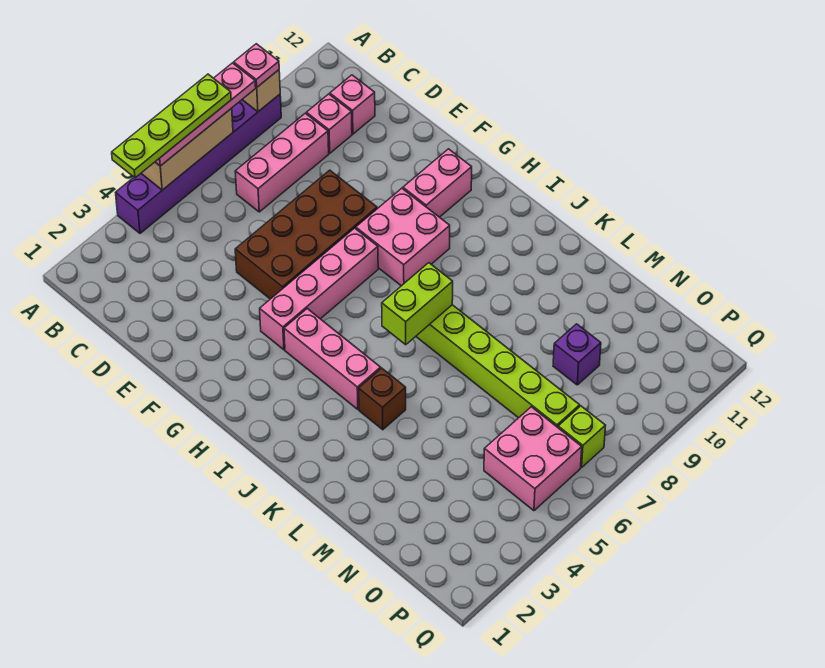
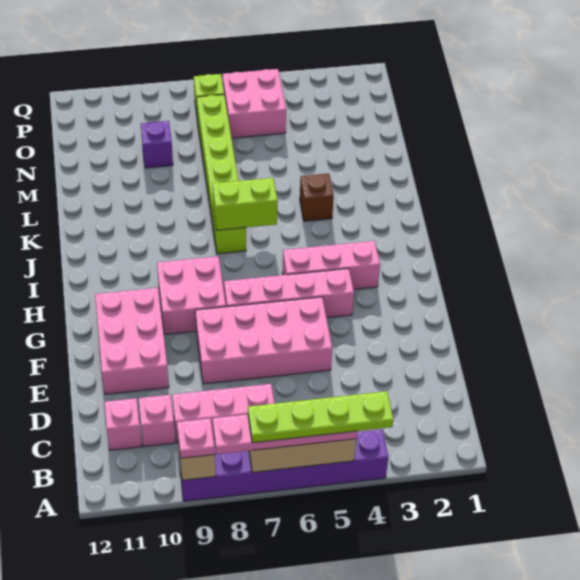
brown 2x4 brick [235,170,377,299] -> pink 2x4 brick [195,297,332,384]
pink 1x2 brick [403,149,472,217] -> pink 2x3 brick [95,288,169,394]
pink 1x3 brick [284,309,381,409] -> pink 1x3 brick turned to [282,241,380,289]

